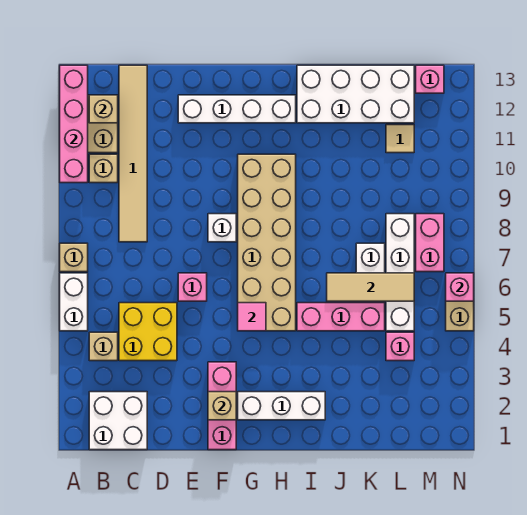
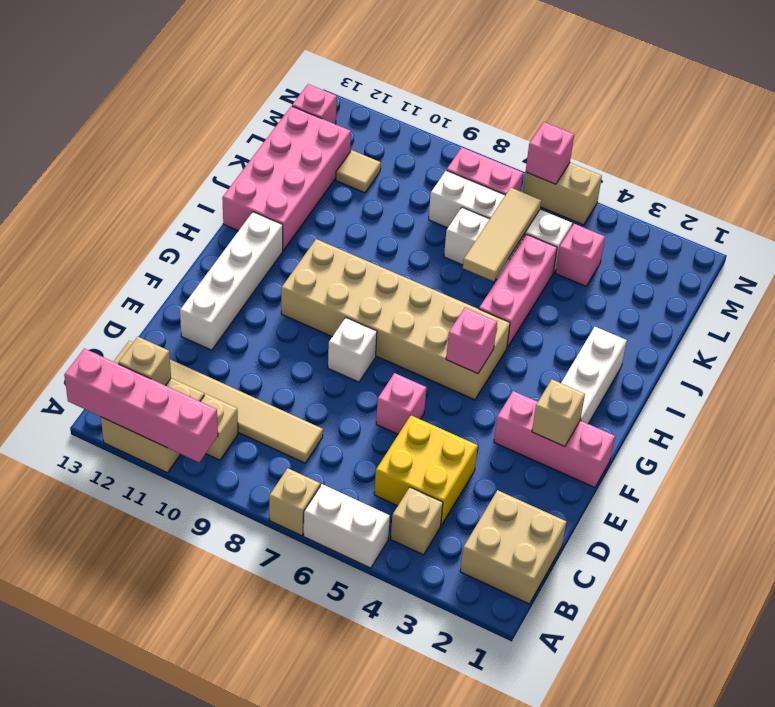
white 2x2 brick [89,392,147,450] -> tan 2x2 brick [460,490,566,604]
pink 1x1 tile [238,303,266,331] -> pink 1x1 brick [446,308,497,374]
white 2x4 brick [297,65,414,123] -> pink 2x4 brick [222,106,351,250]

